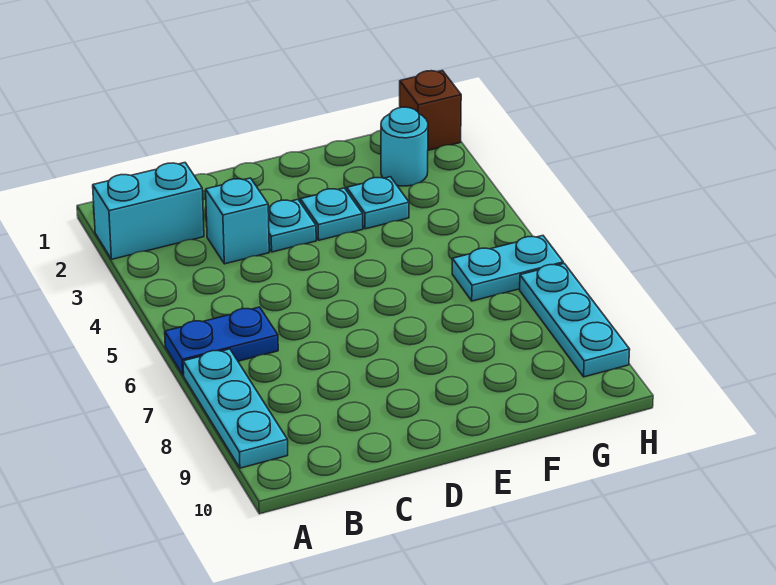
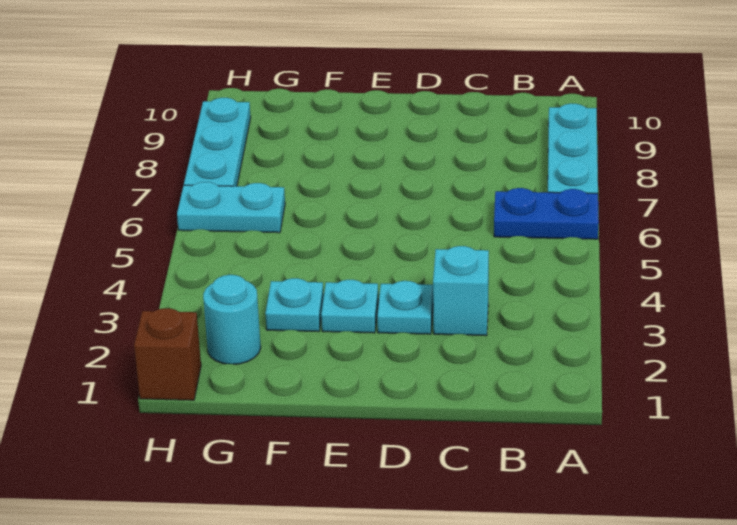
cyan 1x2 brick [93,163,204,259] -> none

